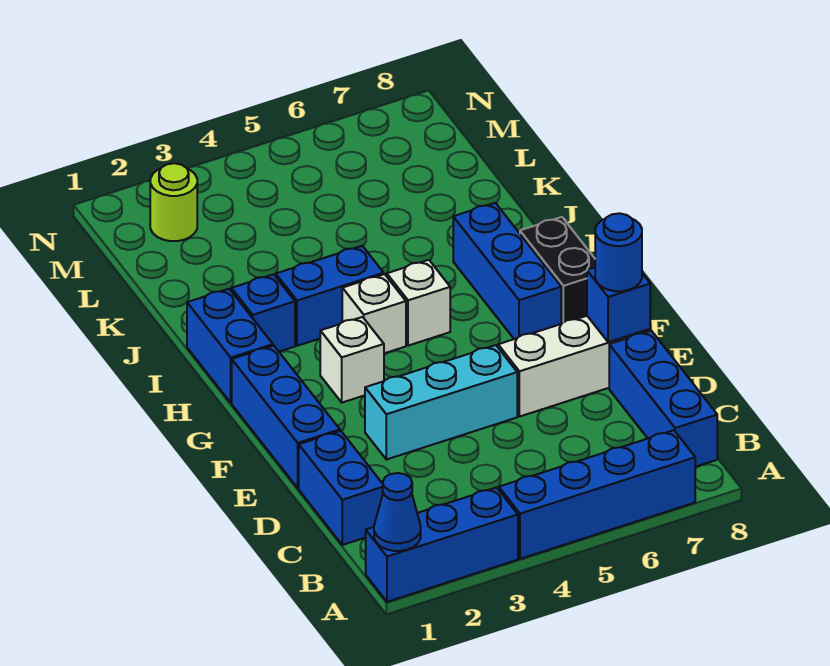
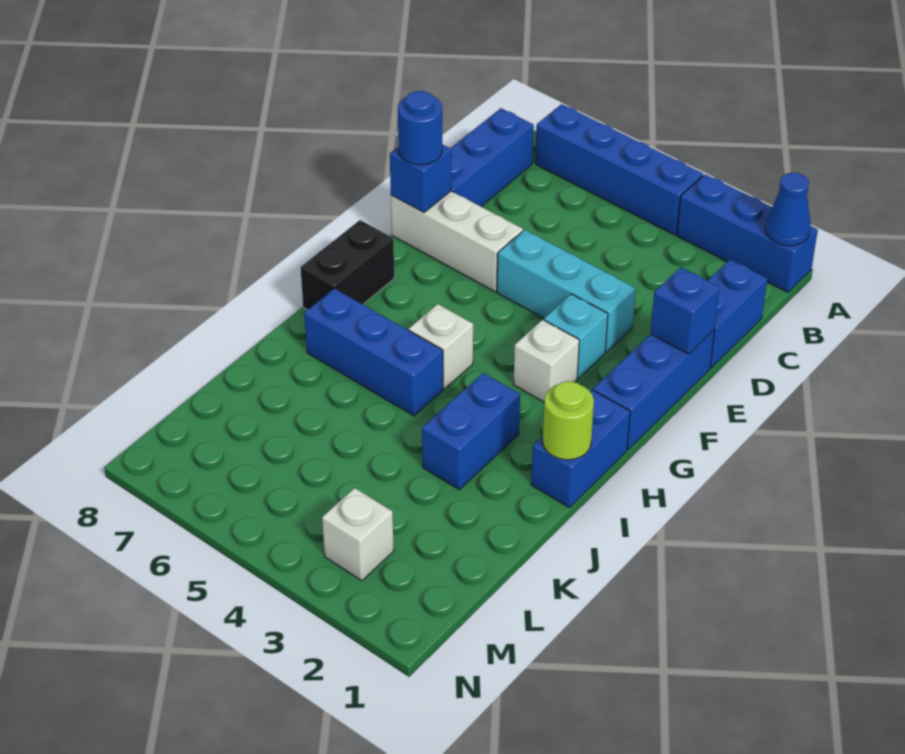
none -> cyan 1x1 brick [544,294,608,378]
blue 1x3 brick [453,203,561,339] -> blue 1x3 brick turned to [304,288,443,416]
white 1x1 brick [342,274,406,353] -> white 1x1 brick moved to [322,488,394,581]
blue 1x1 brick [231,274,295,352] -> blue 1x1 brick moved to [650,267,720,354]
blue 1x2 brick [276,246,384,346] -> blue 1x2 brick turned to [422,373,520,489]
lime 1x1 round brick [150,163,197,241] -> lime 1x1 round brick moved to [543,381,594,460]

